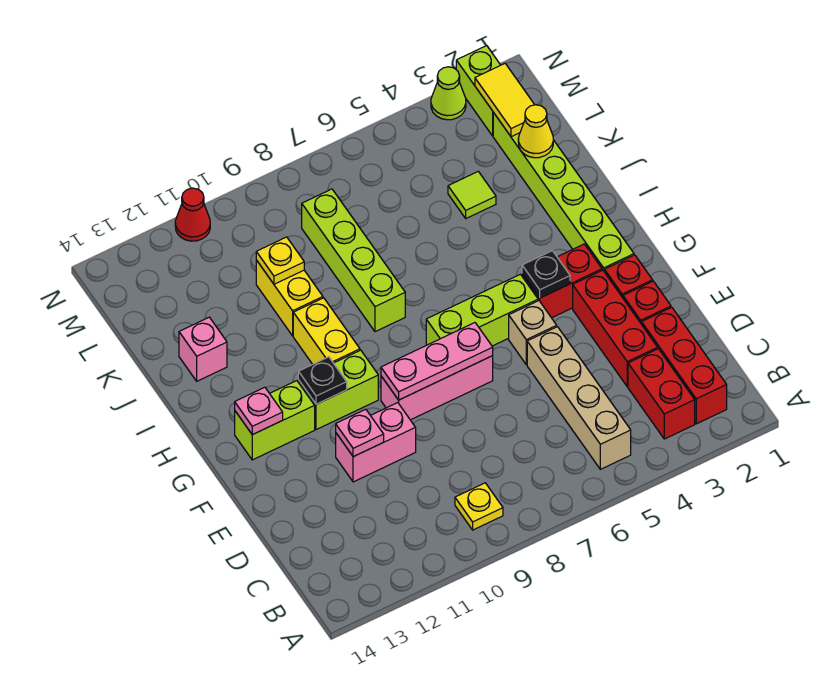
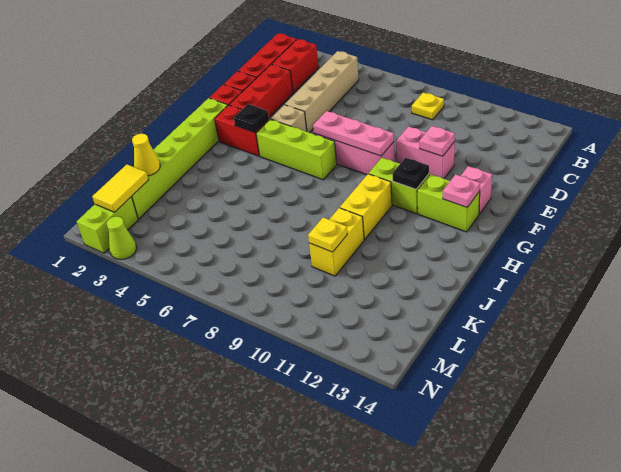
lime 1x4 brick [302,189,405,332] -> none
pink 1x1 brick [179,317,227,381] -> pink 1x1 brick moved to [461,166,492,214]
lime 1x1 tile [448,171,496,218] -> none
red 1x1 cone [175,188,210,241] -> none

